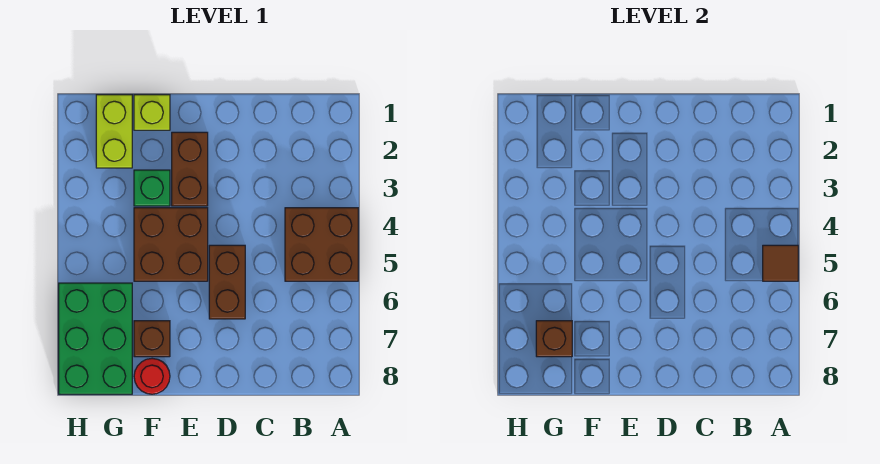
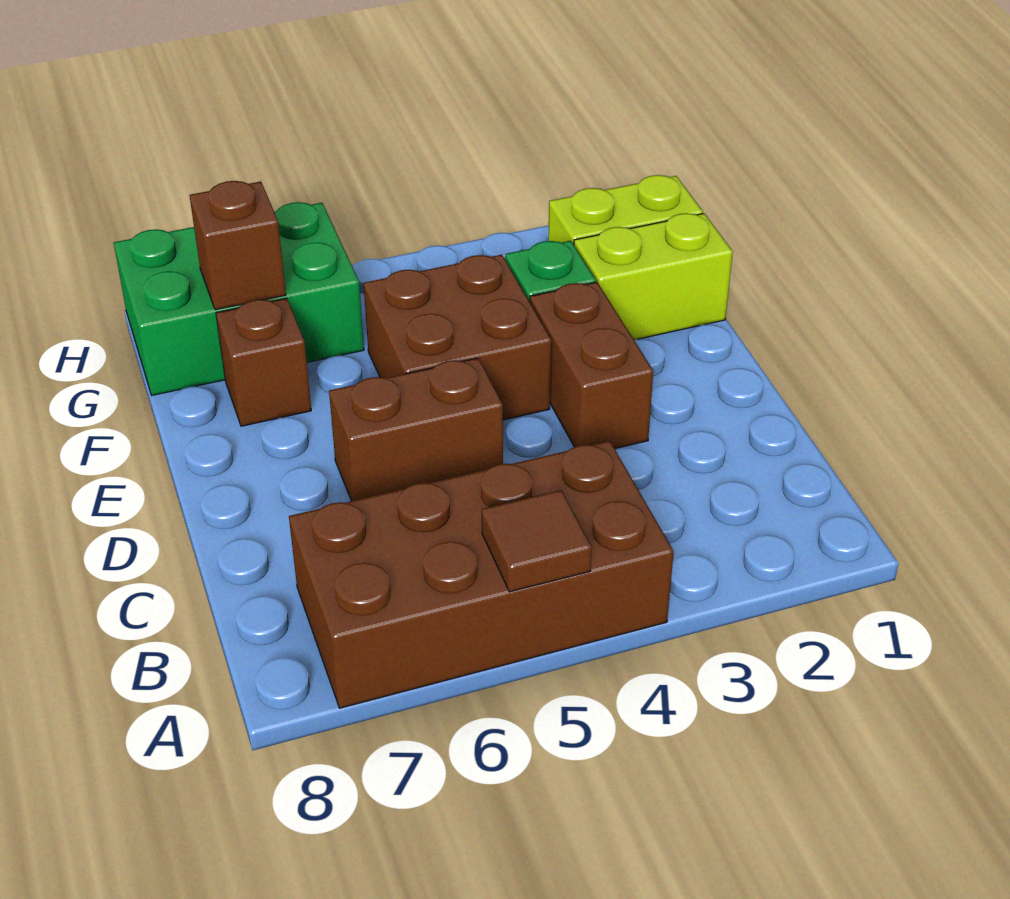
brown 2x2 brick [285,208,358,281] -> brown 2x4 brick [289,441,674,708]
brown 1x2 brick [172,132,208,206] -> brown 1x2 brick turned to [530,282,653,449]
lime 1x1 brick [134,95,170,130] -> lime 1x2 brick [574,213,733,340]
red 1x1 round brick [134,358,170,394] -> none

